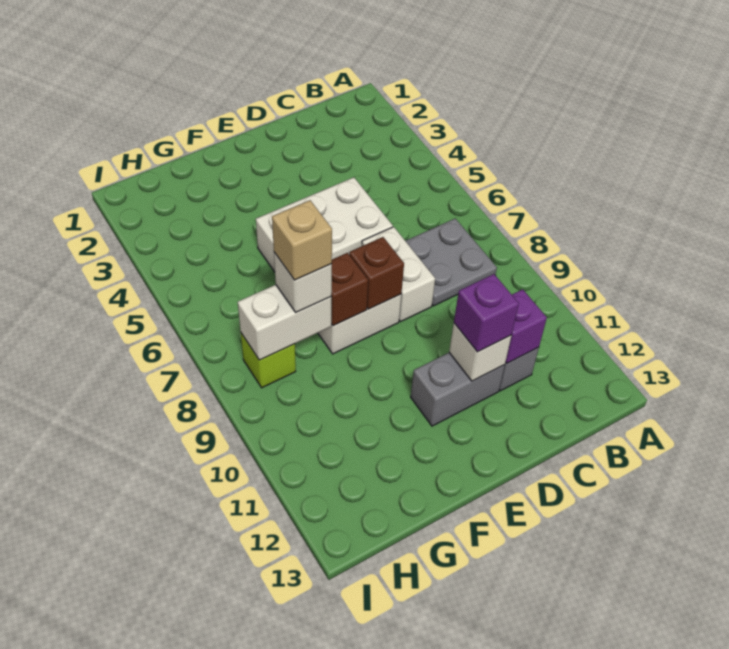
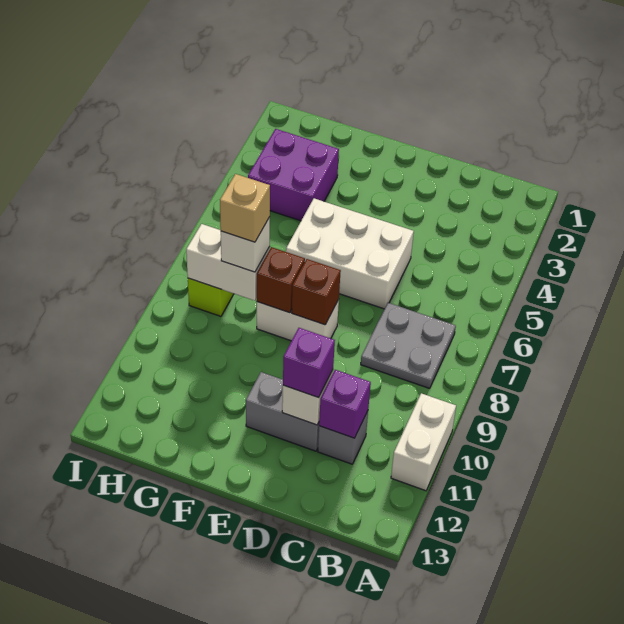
white 1x2 brick [362,227,435,321] -> white 1x2 brick moved to [391,393,456,491]
none -> purple 2x2 brick [248,129,339,221]

